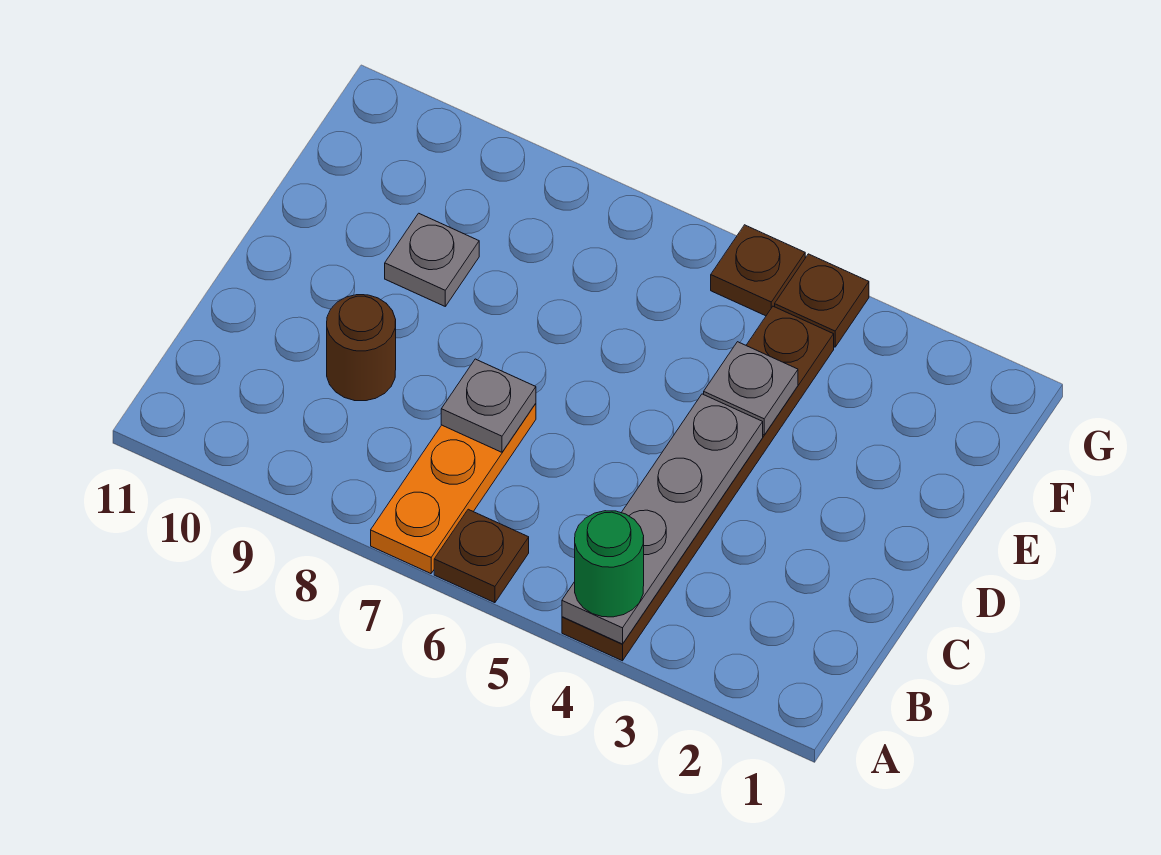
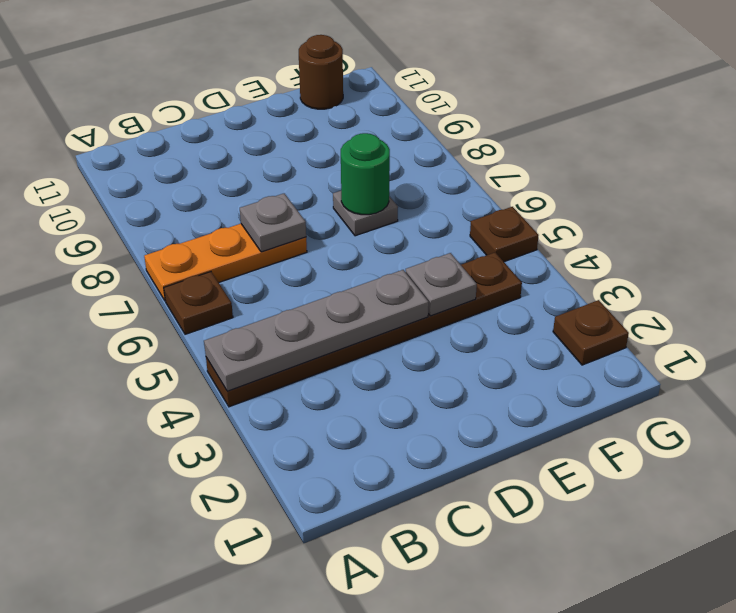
green 1x1 round brick [575,511,644,617] -> green 1x1 round brick moved to [341,133,390,215]
brown 1x1 round brick [327,295,396,401] -> brown 1x1 round brick moved to [299,35,343,109]
grey 1x1 plate [385,213,479,306] -> grey 1x1 plate moved to [333,191,398,236]
brown 1x1 plate [775,254,869,347] -> brown 1x1 plate moved to [553,300,629,365]

